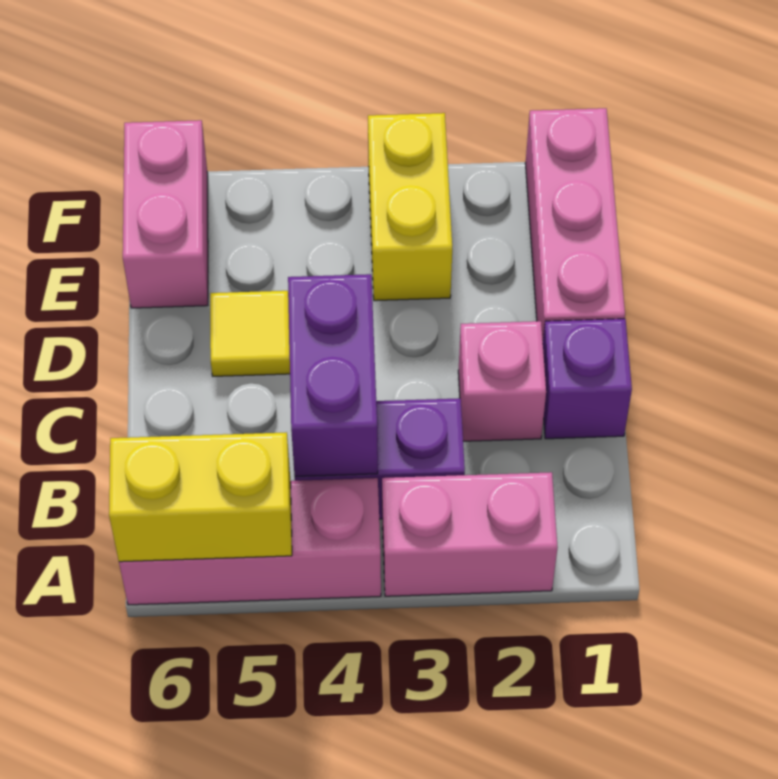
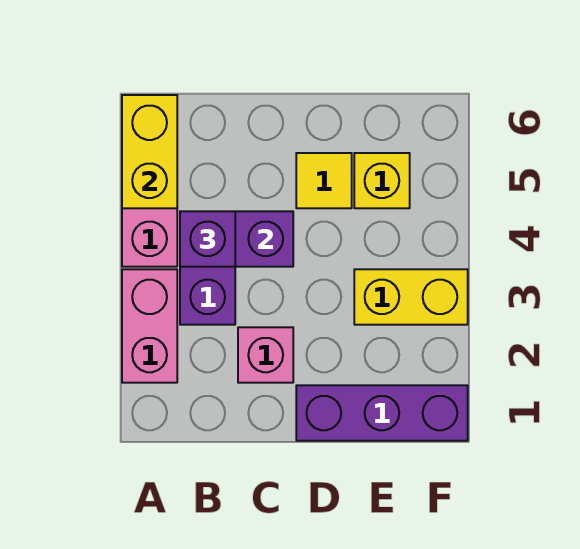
purple 1x1 brick [543,319,632,439] -> purple 1x1 brick moved to [180,211,235,267]
pink 1x3 brick [525,108,625,340] -> purple 1x3 brick [296,385,468,441]
none -> yellow 1x1 brick [354,153,410,208]
pink 1x2 brick [123,120,208,308] -> none

